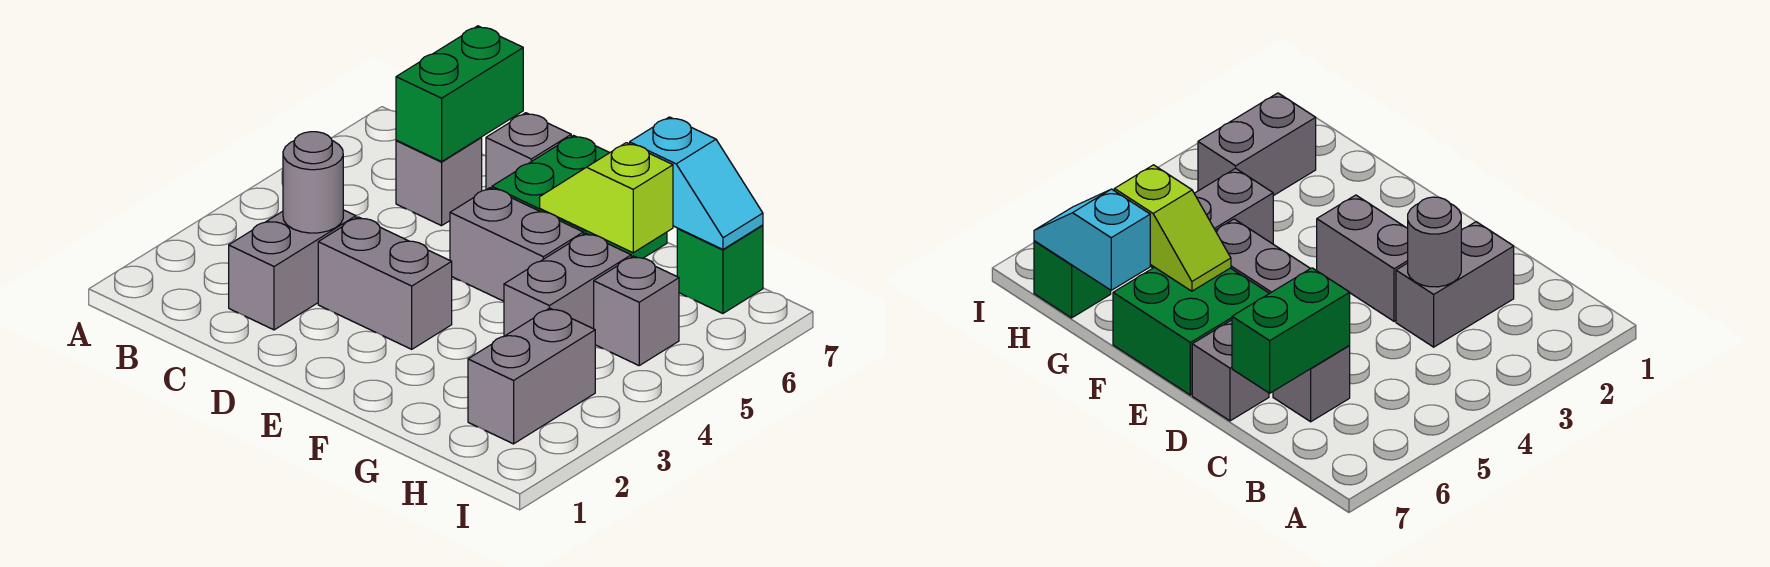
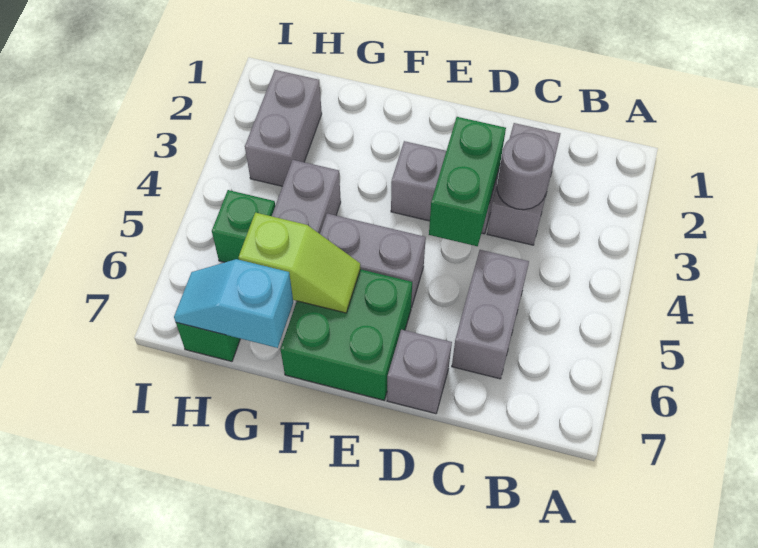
grey 1x1 brick [396,138,482,226] -> grey 1x2 brick [452,250,529,379]
green 1x2 brick [396,26,523,162] -> green 1x2 brick moved to [429,117,506,246]
grey 1x1 brick [594,256,679,365] -> green 1x1 brick [212,190,275,262]

